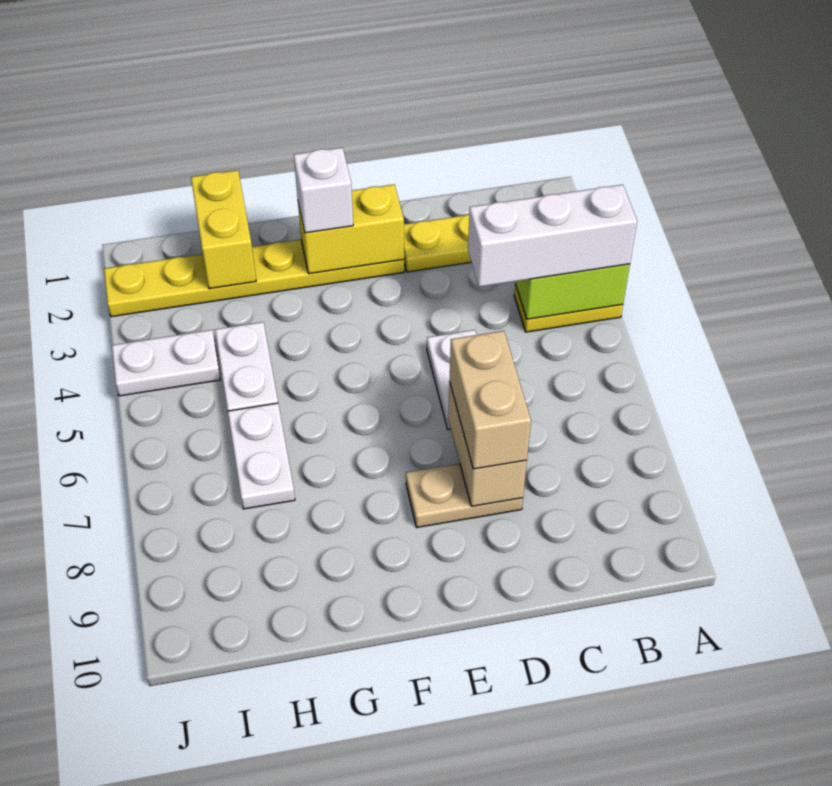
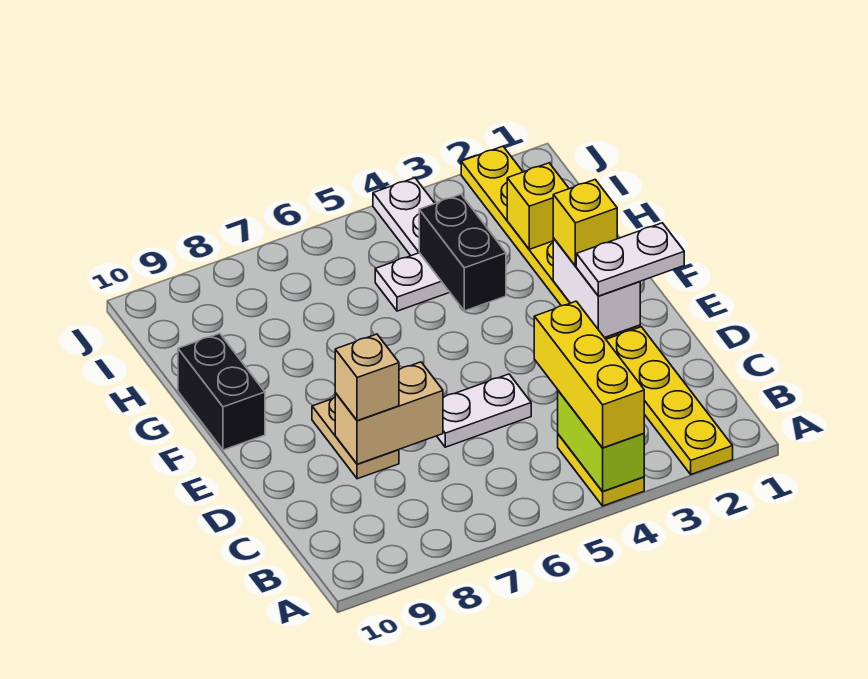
white 1x3 brick [468,185,637,287] -> yellow 1x3 brick [534,301,644,448]
tan 1x2 brick [450,331,531,469] -> tan 1x1 brick [335,334,399,421]
yellow 1x2 brick [298,184,404,274] -> white 1x2 brick [553,238,640,338]
white 1x1 brick [294,148,353,233] -> yellow 1x1 brick [553,180,617,266]
none -> black 1x2 brick [178,333,265,450]
none -> black 1x2 brick [419,194,506,311]
yellow 1x2 brick [191,170,256,289] -> yellow 1x1 brick [507,163,569,249]
white 1x2 plate [228,403,295,509] -> white 1x2 plate moved to [576,223,684,296]

